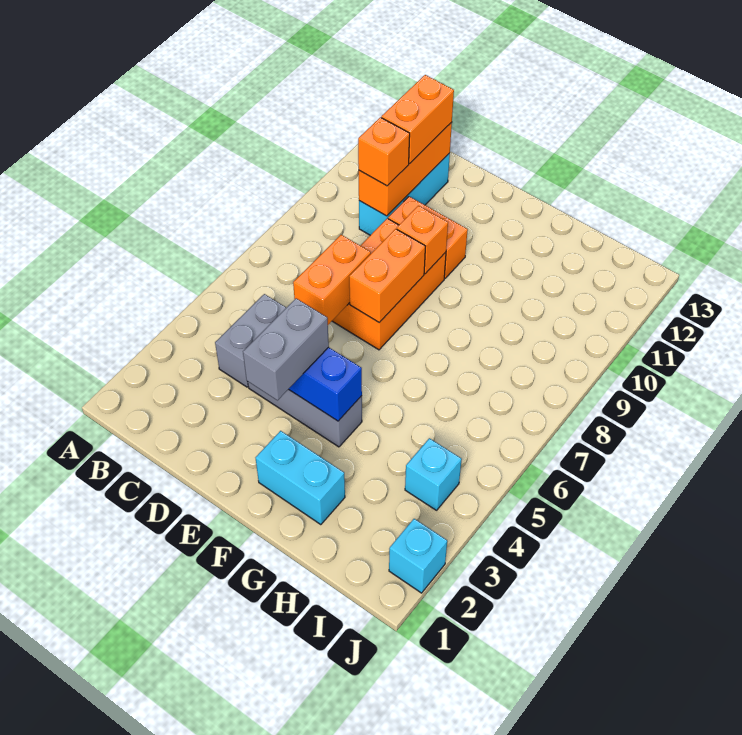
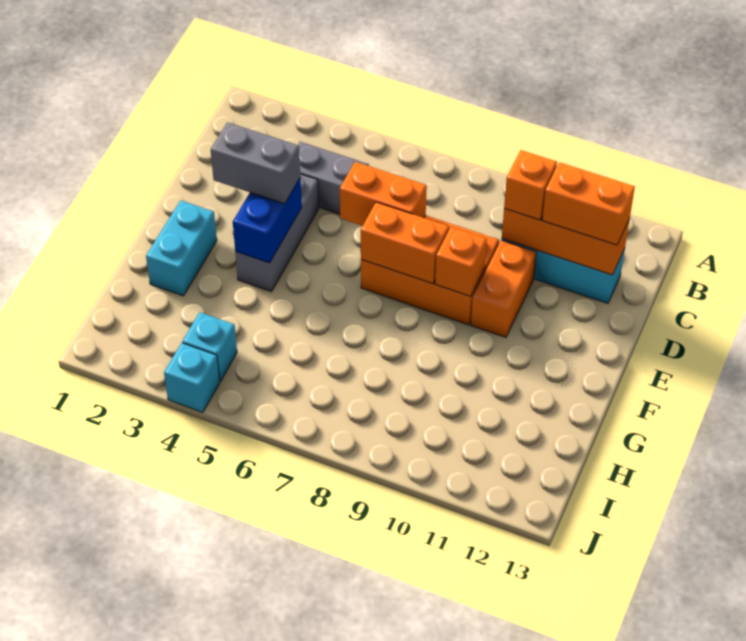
cyan 1x1 brick [389,519,447,593] -> cyan 1x1 brick moved to [164,343,220,412]

